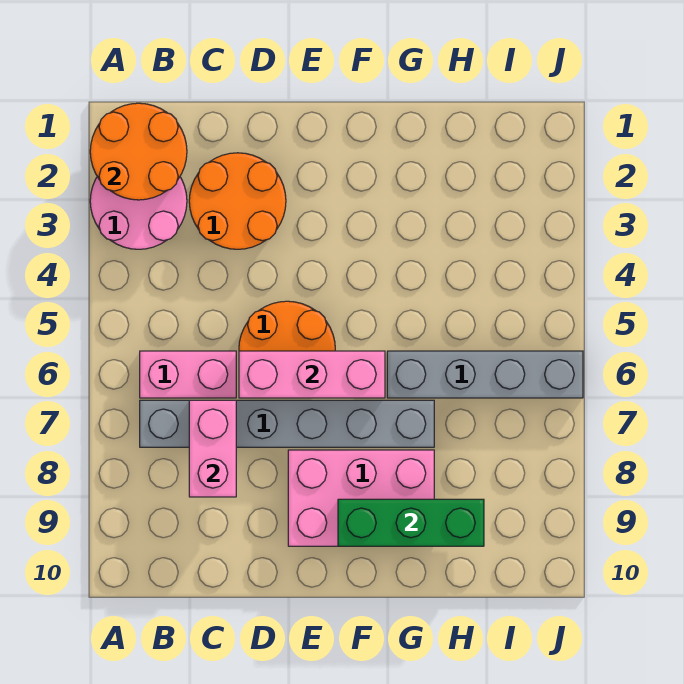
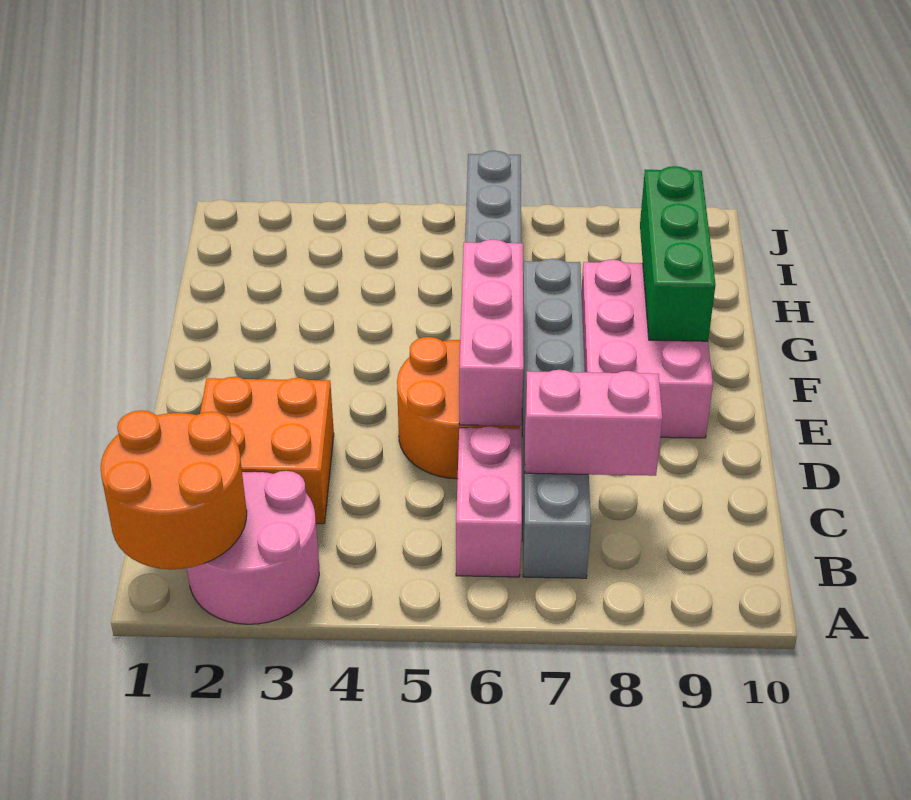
orange 2x2 round brick [189,153,286,249] -> orange 2x2 brick [200,377,334,524]

